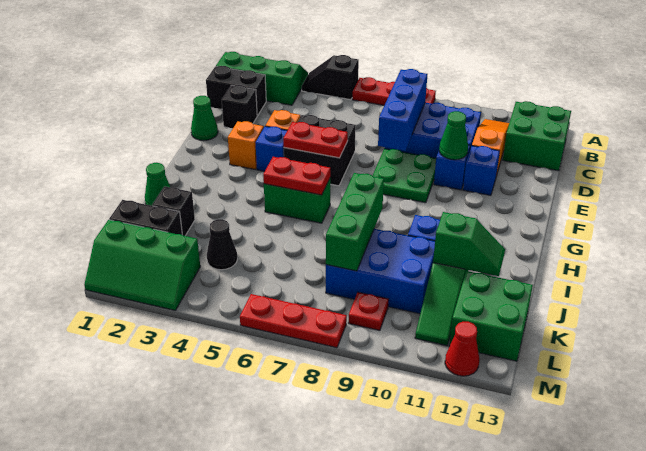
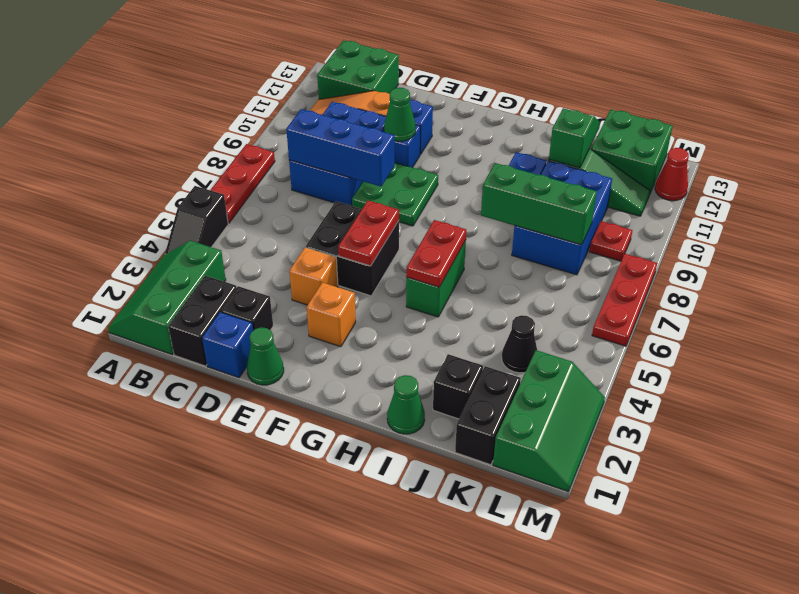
blue 1x1 brick [255,126,287,171] -> blue 1x1 brick moved to [202,312,253,378]

